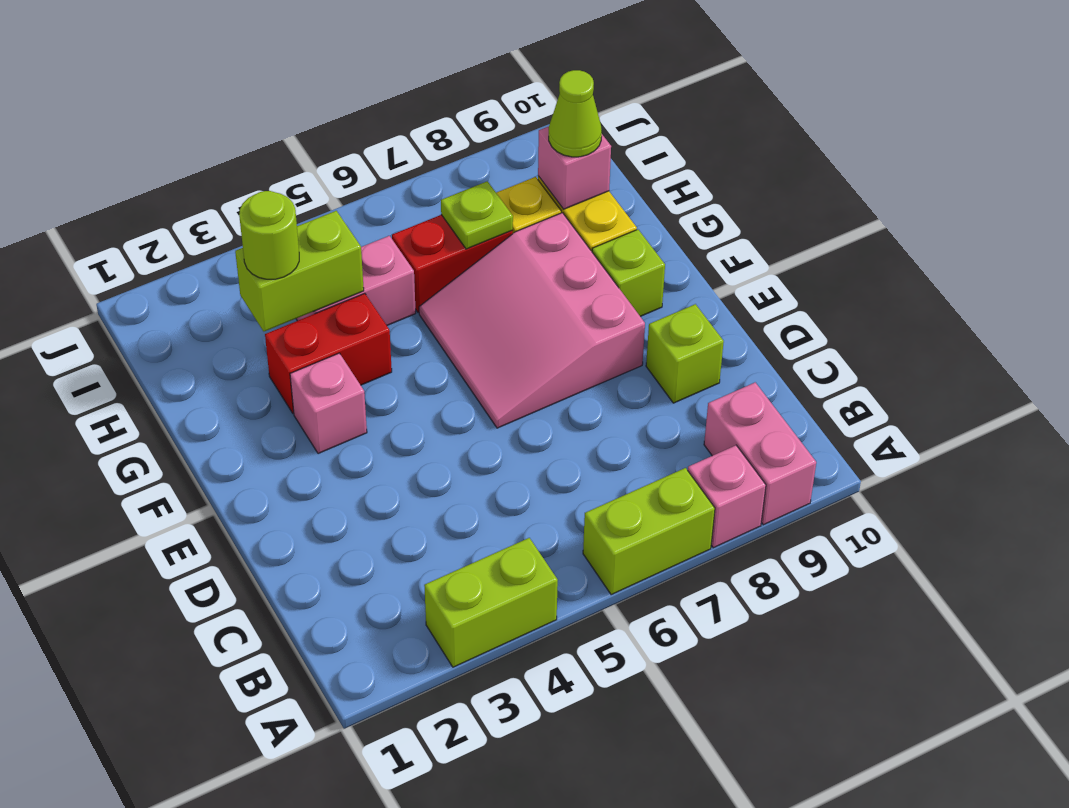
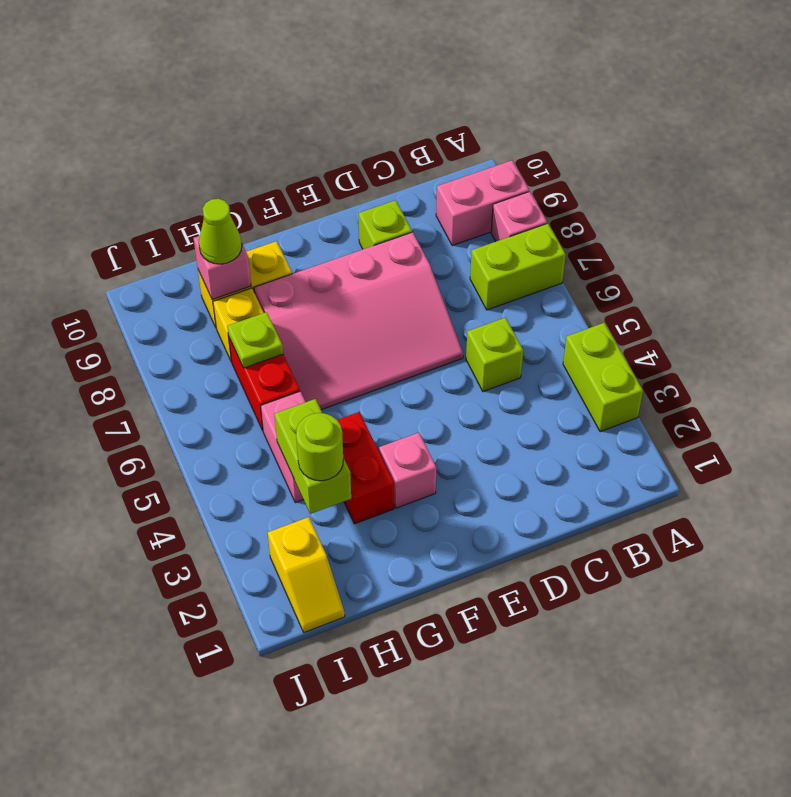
lime 1x2 brick [583,468,715,595] -> lime 1x2 brick turned to [470,223,566,310]
pink 3x3 slope [419,213,645,428] -> pink 3x4 slope [254,232,463,410]
lime 1x1 brick [592,230,665,316] -> lime 1x1 brick moved to [466,318,523,392]
none -> yellow 1x2 slope [268,517,345,632]

